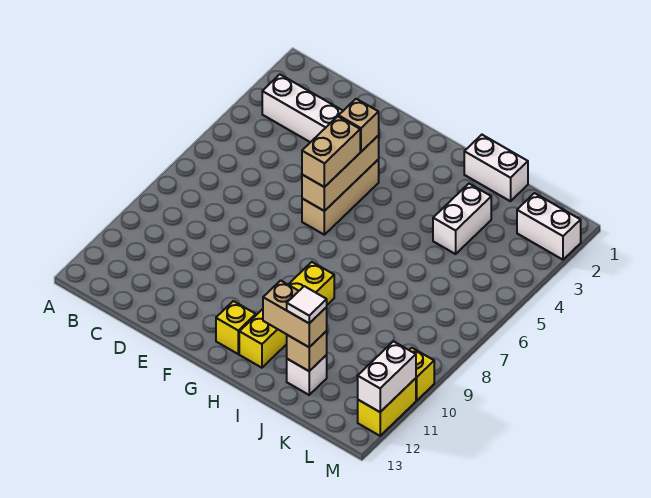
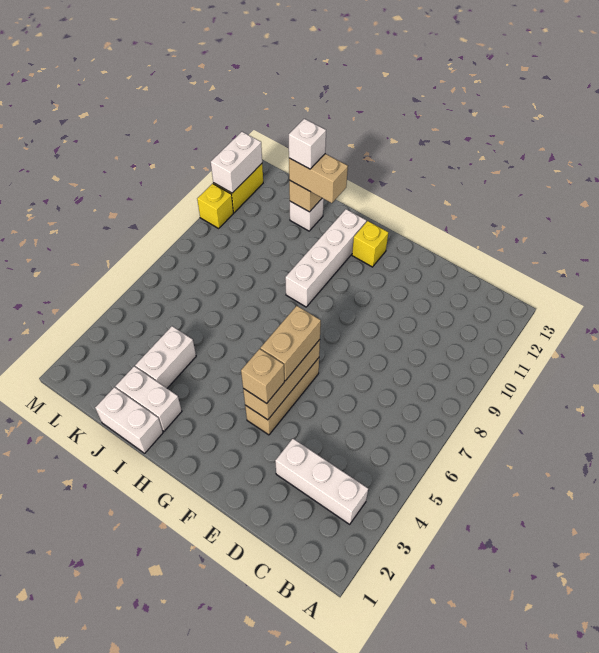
yellow 1x4 brick [239,262,334,368] -> white 1x4 brick [285,209,366,307]
white 1x1 tile [287,286,327,323] -> white 1x1 brick [289,119,326,169]
white 1x2 brick [517,193,581,260] -> white 1x2 brick moved to [116,366,182,431]

